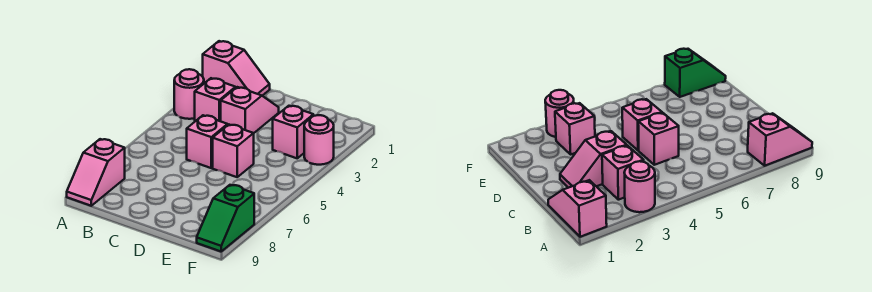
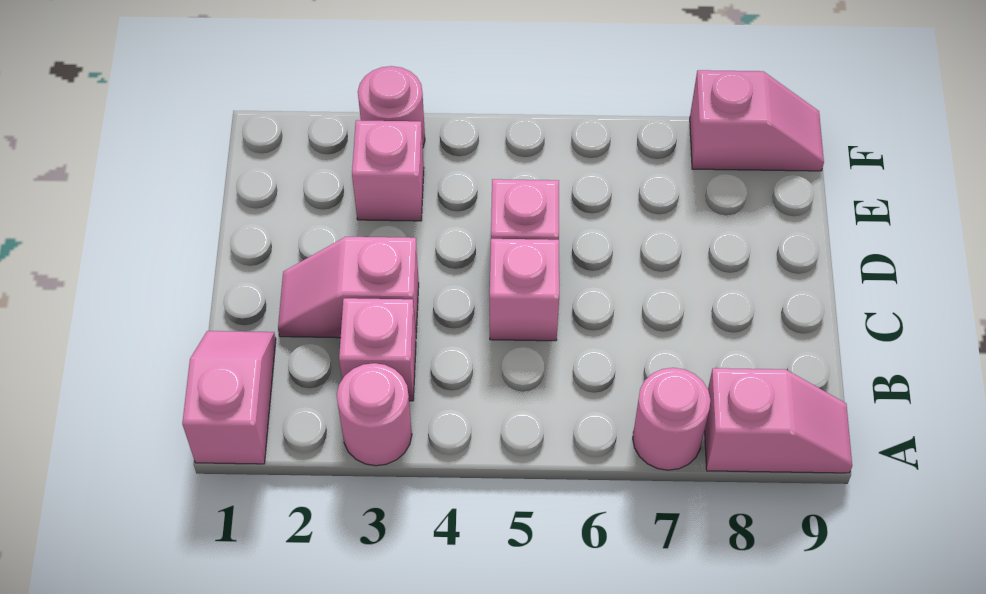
none -> pink 1x1 round brick [633,368,711,470]
green 1x2 slope [197,185,254,251] -> pink 1x2 slope [690,70,824,171]

